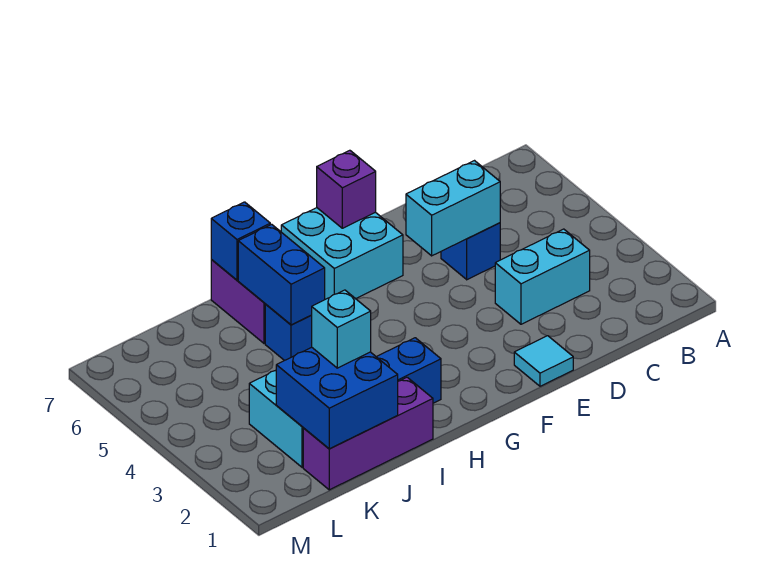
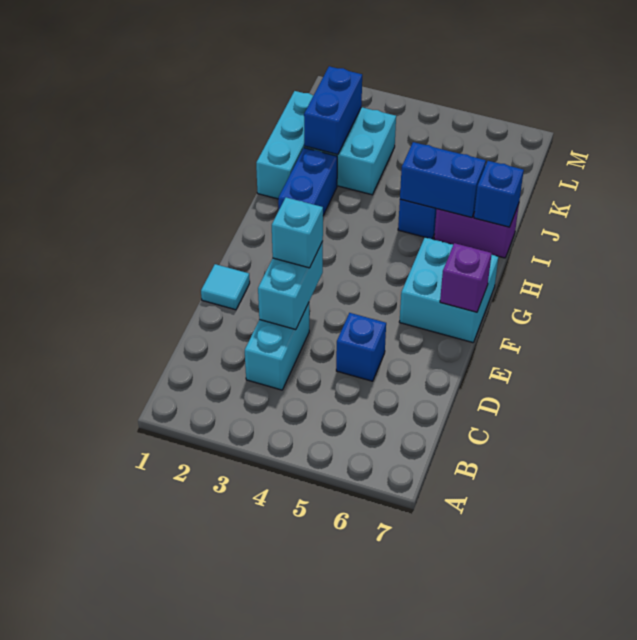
cyan 1x2 brick [406,161,500,256] -> cyan 1x2 brick moved to [258,242,323,330]
purple 1x3 brick [303,377,433,490] -> cyan 1x3 brick [256,91,313,199]
blue 2x2 brick [276,347,398,449] -> blue 1x2 brick [304,66,362,155]
cyan 1x1 brick [312,290,371,368] -> cyan 1x1 brick moved to [272,197,323,268]

